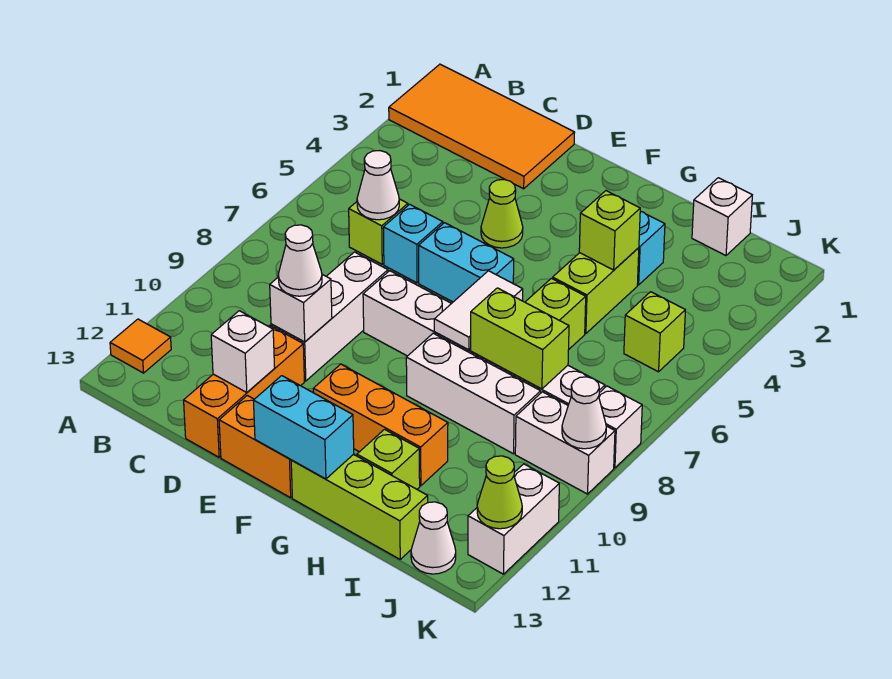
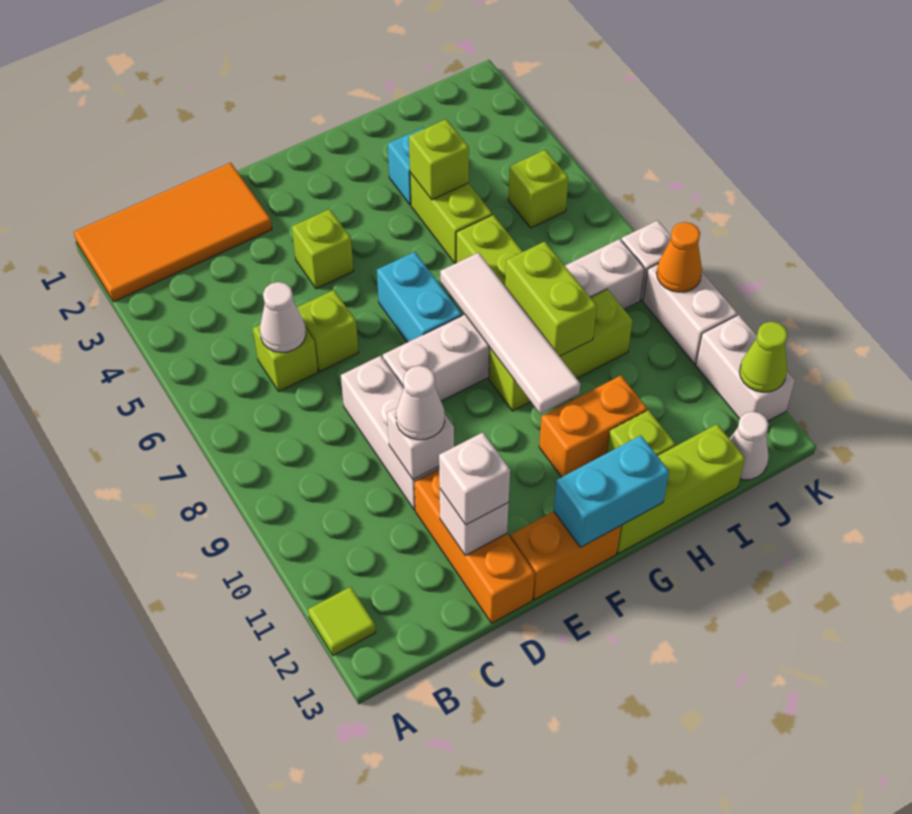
orange 1x1 tile [110,319,171,373] -> lime 1x1 tile [308,587,376,656]
cyan 1x1 brick [383,204,443,283] -> lime 1x1 brick [297,290,359,372]
lime 1x1 cone [481,180,523,248] -> lime 1x1 brick [292,209,354,289]
cyan 1x2 brick [419,223,514,302] -> cyan 1x2 brick turned to [377,252,462,342]
orange 1x3 brick [313,364,448,486] -> orange 1x2 brick [539,376,647,477]
white 1x2 tile [434,271,523,350] -> white 1x4 tile [440,253,580,414]
white 1x3 brick [406,333,541,454] -> lime 1x3 brick [489,289,632,411]
lime 1x2 brick [471,288,569,389] -> lime 1x2 brick turned to [505,242,597,356]
white 1x1 brick [692,178,752,256] -> white 1x1 brick moved to [439,432,510,525]
white 1x2 brick [515,392,615,494] -> white 1x2 brick turned to [643,264,737,364]
white 1x1 cone [562,377,606,449] -> orange 1x1 cone [657,222,702,292]

